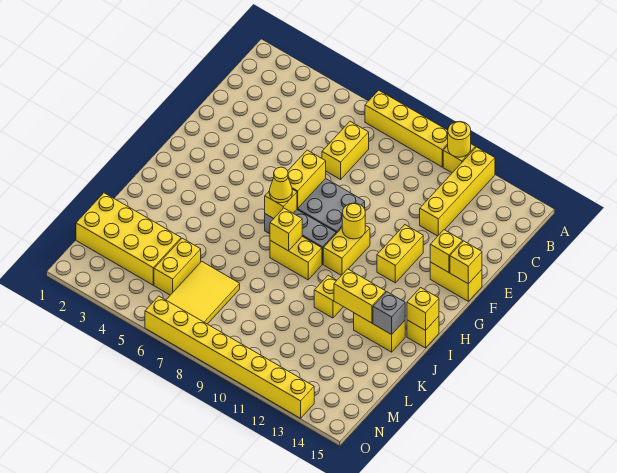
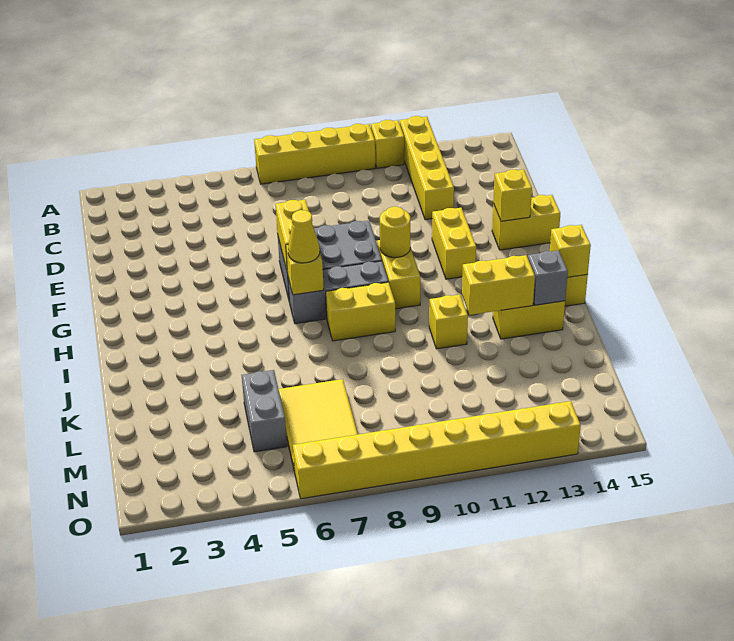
yellow 1x1 round brick [448,121,471,157] -> none
yellow 1x2 brick [322,121,369,179] -> none
yellow 1x1 brick [450,241,482,284] -> none
yellow 1x1 brick [270,208,302,251] -> none
yellow 2x4 brick [76,193,181,285] -> none
yellow 1x2 brick [154,238,201,295] -> grey 1x2 brick [242,370,287,452]

